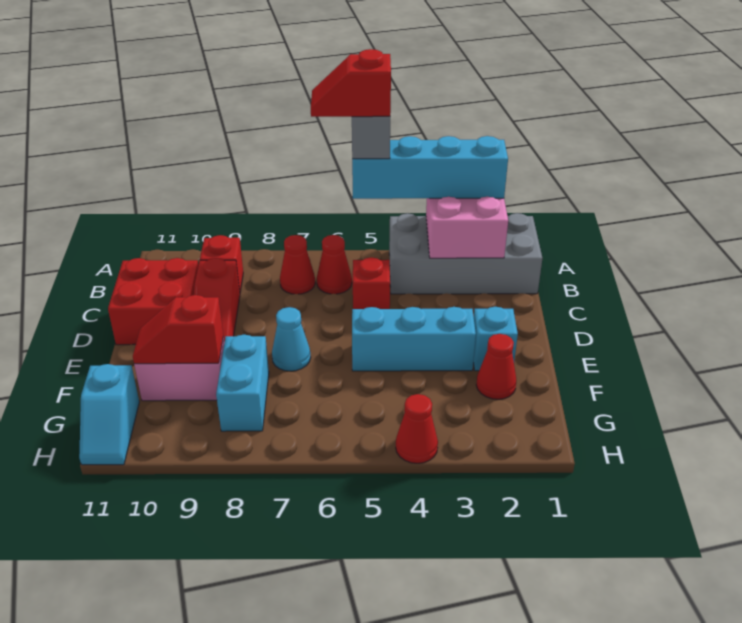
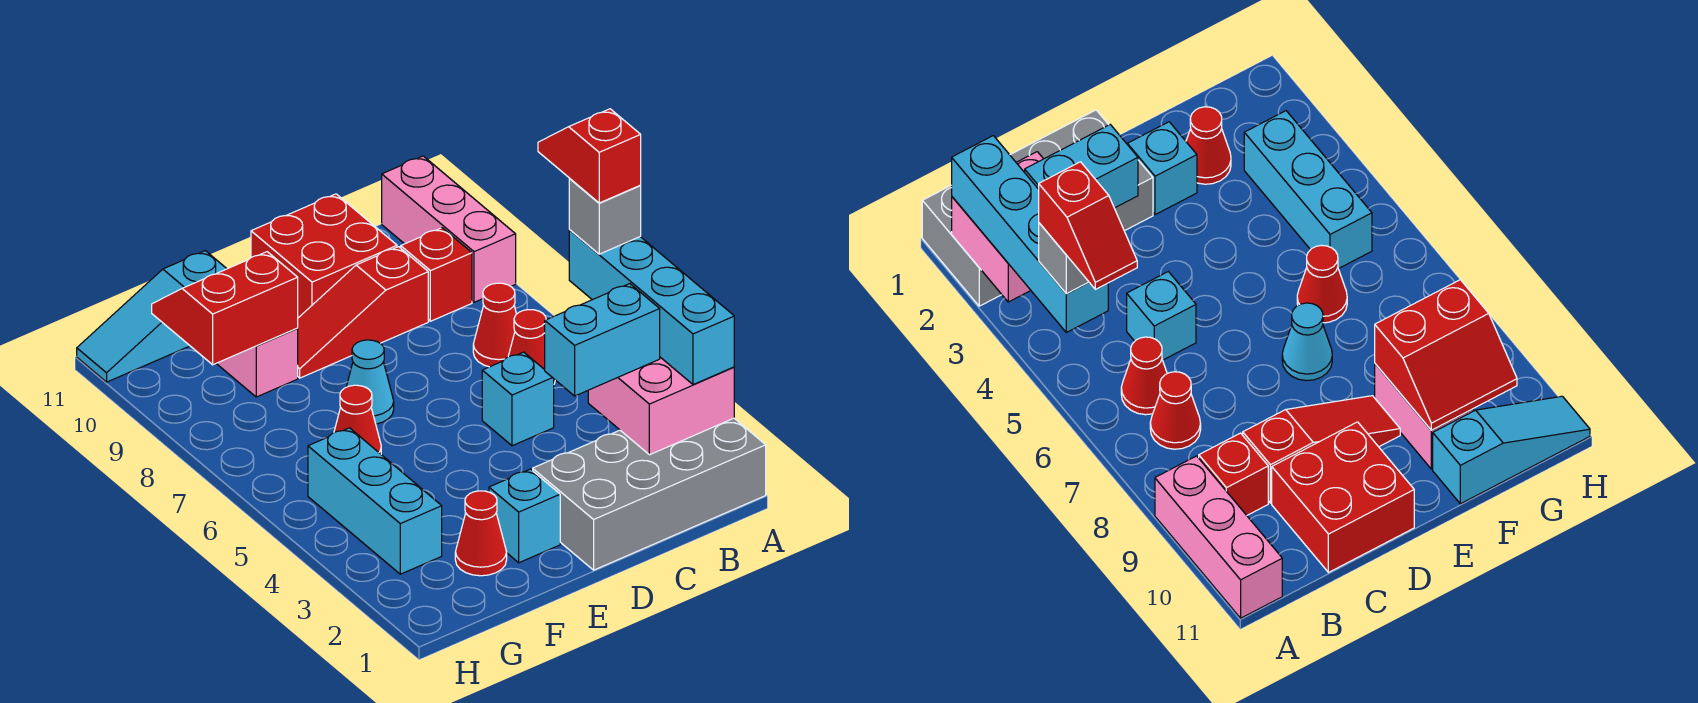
grey 2x4 brick [389,213,542,294] -> grey 2x4 brick turned to [533,418,766,570]
none -> pink 1x3 brick [382,156,516,302]
red 1x1 brick [353,257,390,309] -> cyan 1x1 brick [482,352,554,446]
cyan 1x3 brick [352,307,476,371] -> cyan 1x3 brick moved to [308,428,442,574]
cyan 1x2 brick [216,335,269,431] -> cyan 1x2 brick moved to [545,284,660,396]
red 1x2 slope [133,295,223,364] -> red 2x2 slope [152,252,298,365]
cyan 1x2 slope [79,364,139,465] -> cyan 1x3 slope [77,251,227,382]
red 1x1 cone [396,394,438,463] -> red 1x1 cone moved to [334,385,381,454]

